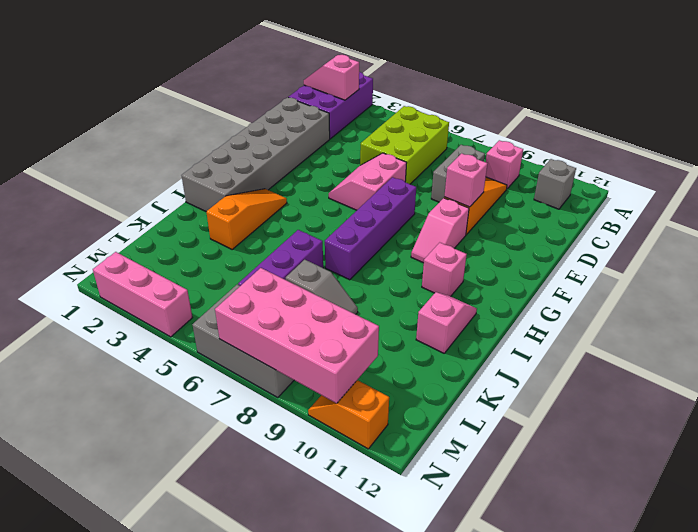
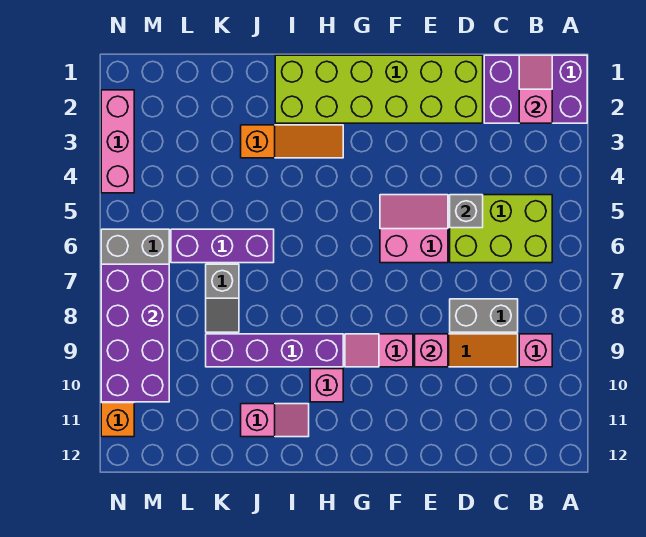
grey 1x1 brick [534,159,576,209] -> grey 1x1 brick moved to [450,195,483,228]
grey 2x6 brick [181,97,330,211] -> lime 2x6 brick [275,55,483,123]
purple 1x4 brick [325,177,416,280] -> purple 1x4 brick moved to [206,334,343,367]
pink 2x4 brick [215,268,379,403] -> purple 2x4 brick [101,264,169,402]

